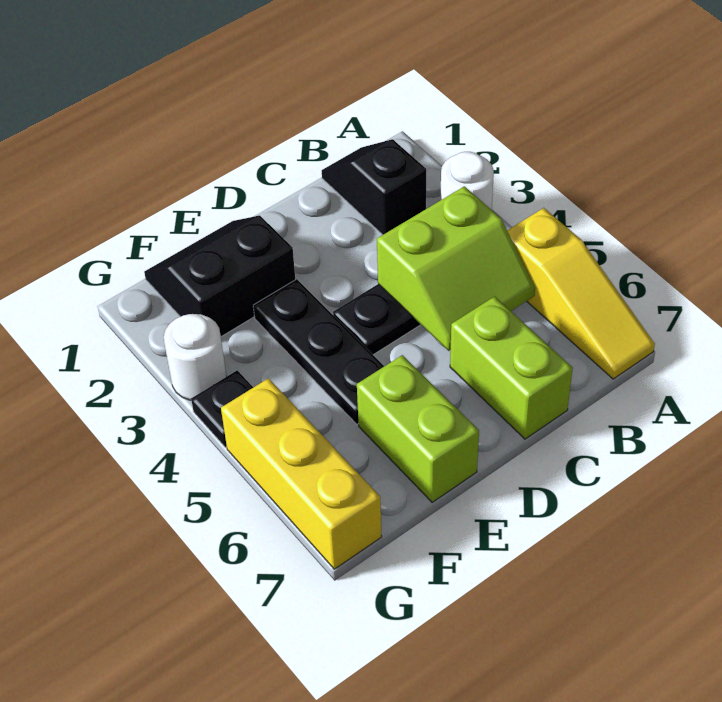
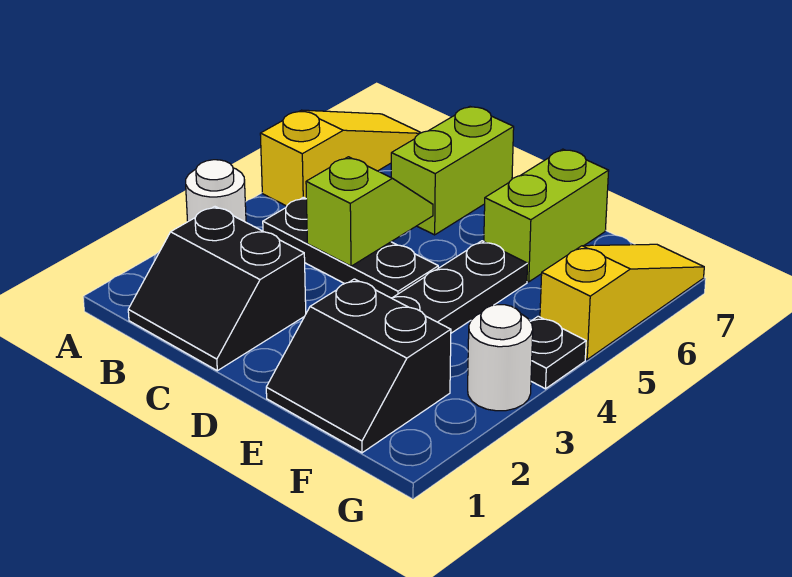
black 1x2 slope [322,139,426,235] -> black 2x2 slope [128,207,306,371]
lime 2x2 slope [377,186,535,351] -> lime 1x2 slope [306,157,433,266]
yellow 1x3 brick [221,378,382,569] -> yellow 1x3 slope [540,244,704,359]

